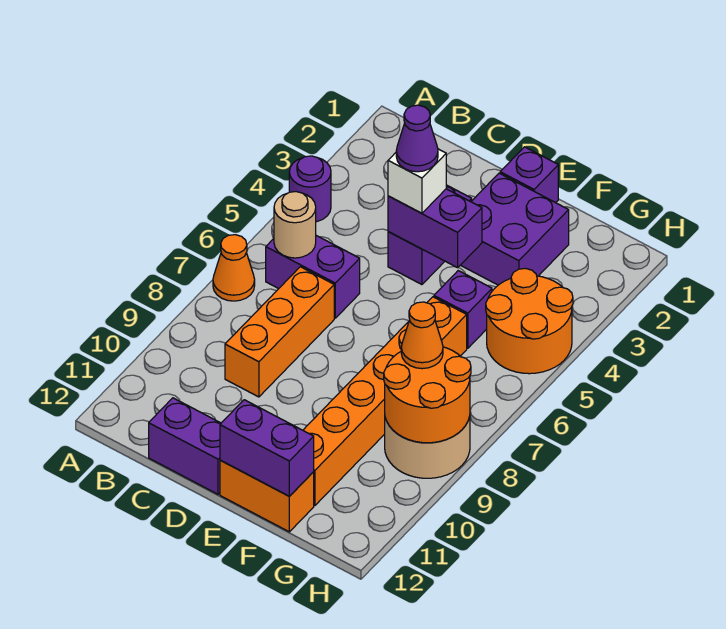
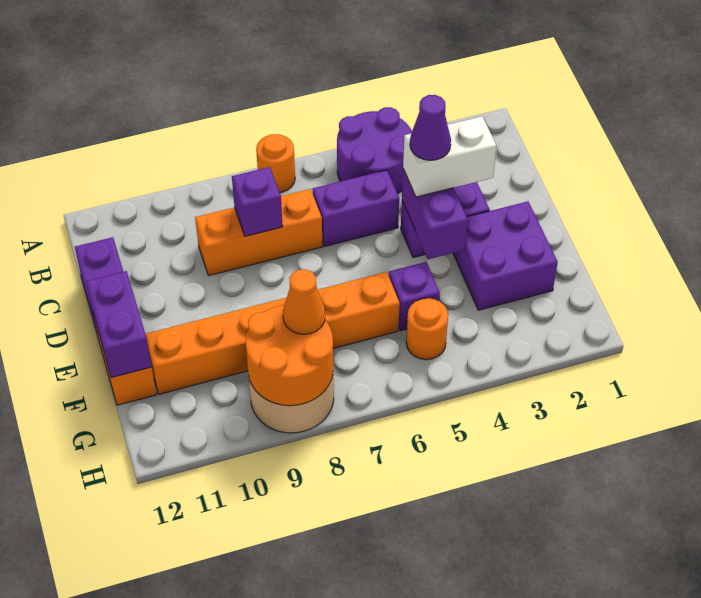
purple 1x1 round brick [289,156,331,222] -> purple 2x2 round brick [337,107,412,194]
orange 1x1 cone [213,235,255,301] -> orange 1x1 round brick [256,134,295,193]
purple 1x2 brick [266,236,360,318] -> purple 1x2 brick turned to [313,170,399,246]
tan 1x1 round brick [274,192,316,258] -> none
white 1x1 brick [388,149,446,213] -> white 1x2 brick [403,116,496,197]
purple 1x1 brick [500,147,558,203] -> purple 1x1 brick moved to [232,167,283,236]
orange 2x2 round brick [486,268,573,374] -> orange 1x1 round brick [406,298,448,360]

